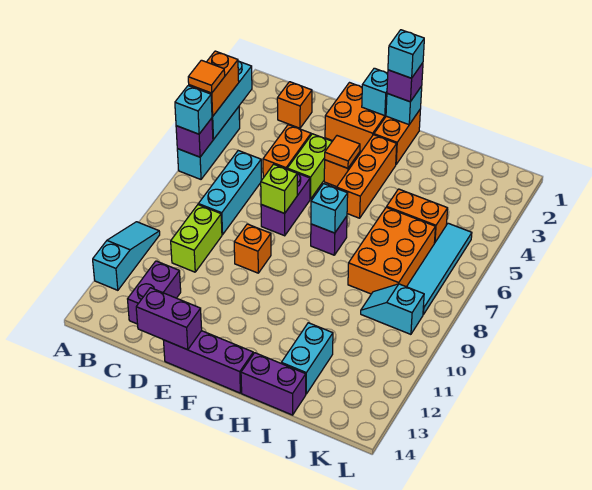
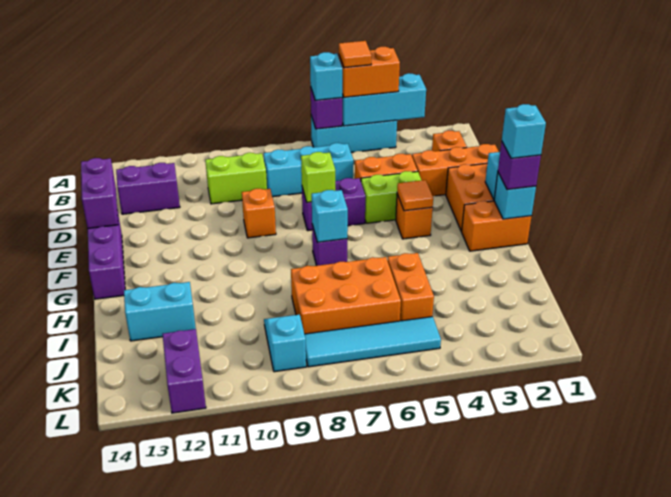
cyan 1x3 slope [93,222,160,290] -> none
orange 1x3 brick [337,135,397,218] -> orange 1x3 brick moved to [412,144,499,196]
purple 1x2 brick [241,353,306,415] -> purple 1x2 brick moved to [162,329,206,413]

